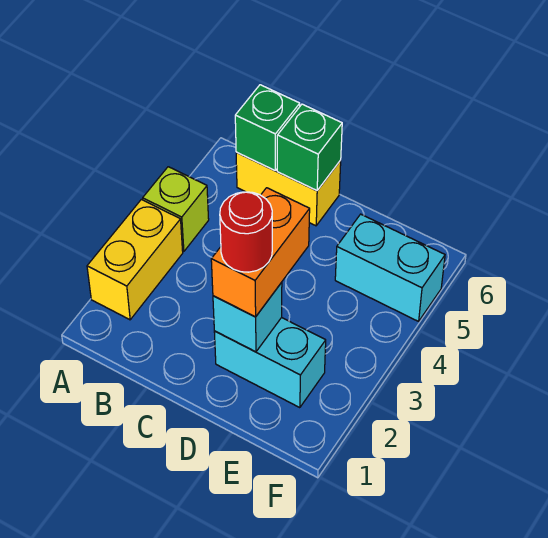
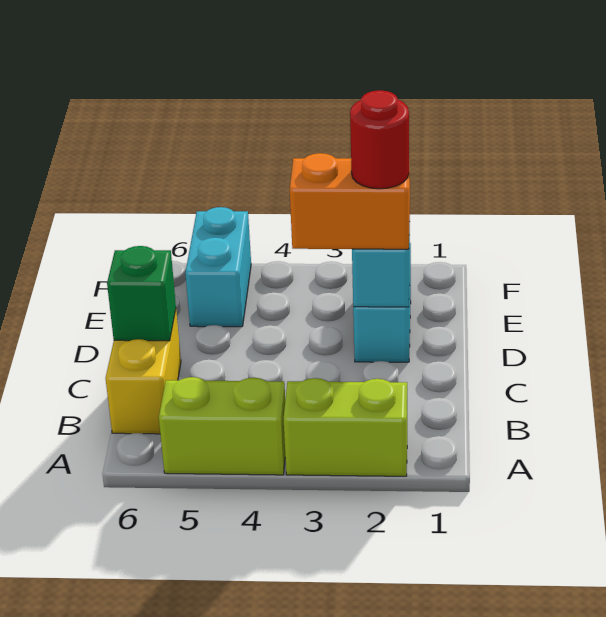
yellow 1x2 brick [87,199,183,320] -> lime 1x2 brick [284,378,407,476]
lime 1x1 brick [143,167,209,252] -> lime 1x2 brick [159,377,285,475]
green 1x1 brick [235,85,300,170] -> none

